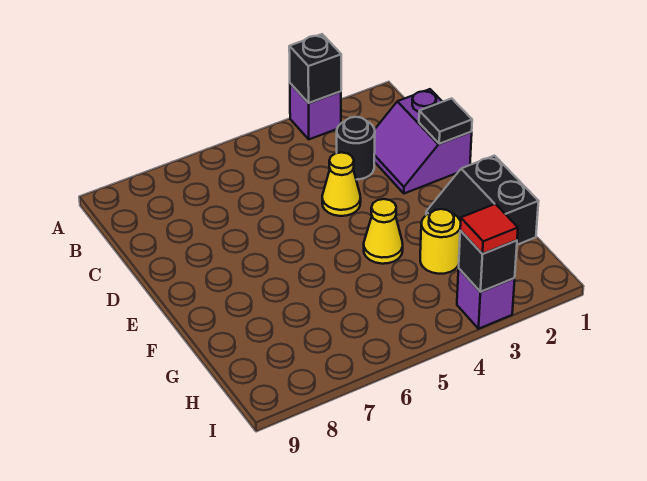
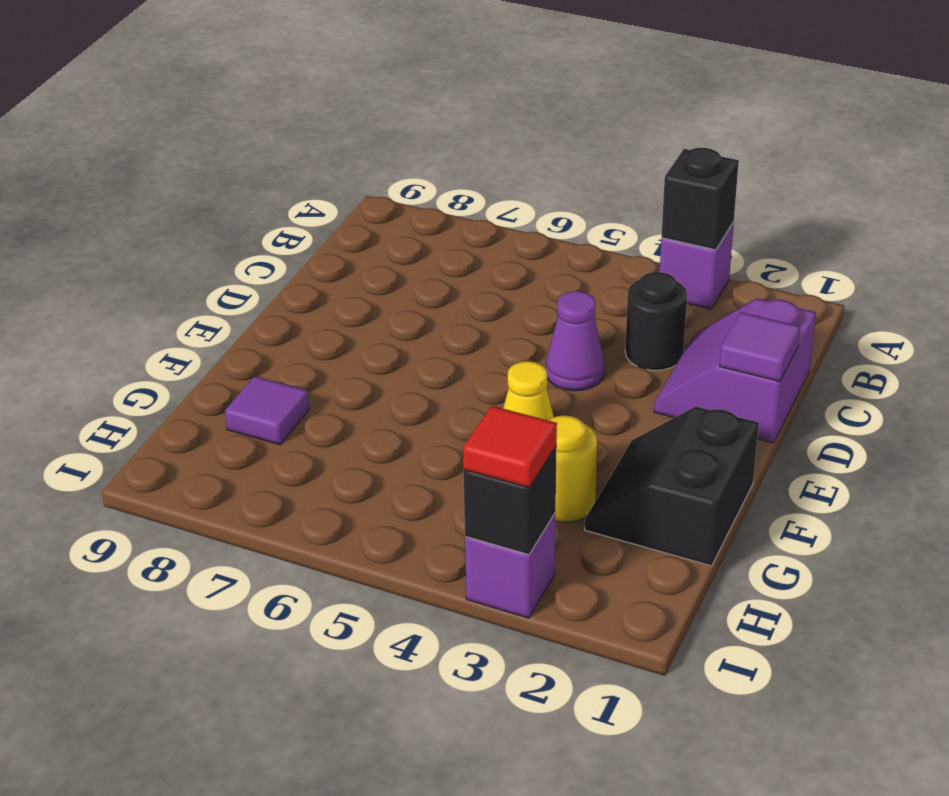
black 1x1 tile [419,98,472,144] -> purple 1x1 tile [720,312,800,381]
yellow 1x1 cone [322,152,361,216] -> purple 1x1 cone [546,291,605,391]
none -> purple 1x1 tile [225,376,309,445]

